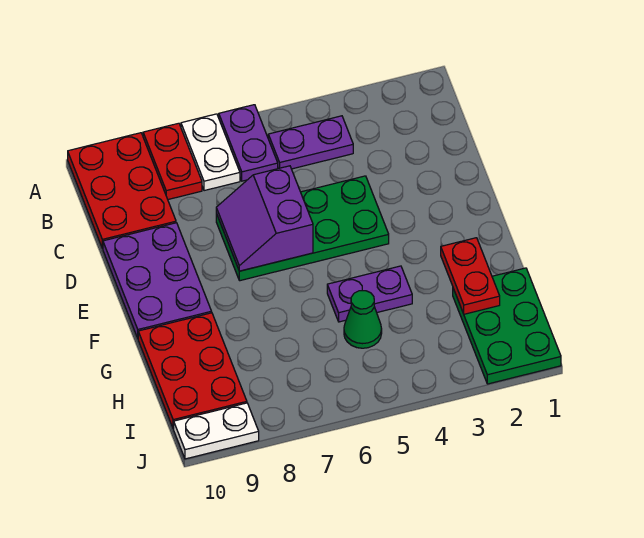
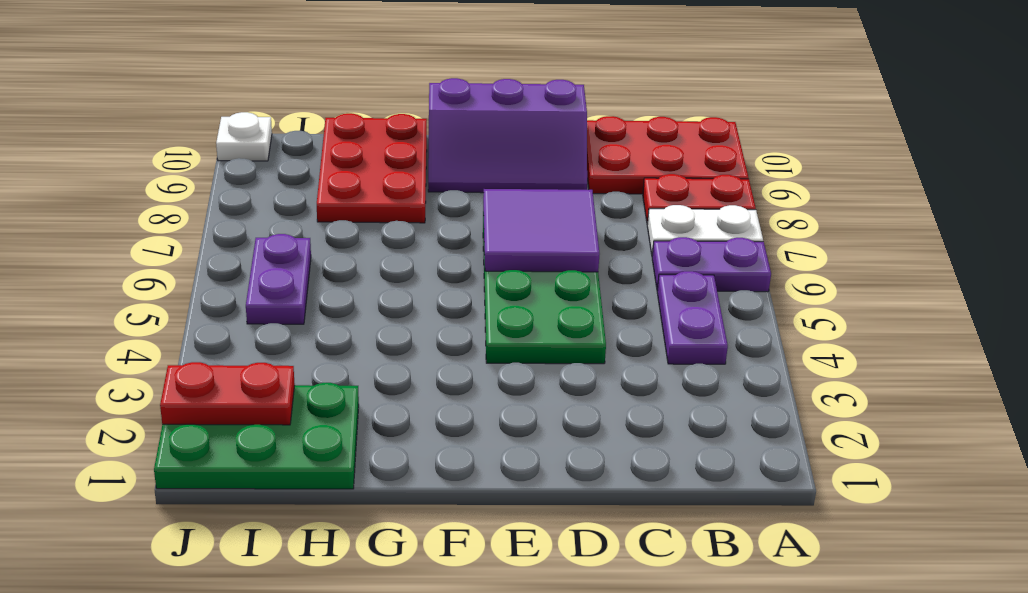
purple 2x2 slope [216,166,313,271] -> purple 2x2 tile [483,189,600,272]
purple 2x3 plate [103,223,212,338] -> purple 2x3 slope [428,78,587,193]
red 1x2 plate [441,238,500,314] -> red 1x2 plate moved to [160,362,295,425]
purple 1x2 plate [327,266,412,322] -> purple 1x2 plate moved to [246,234,311,324]
red 2x3 plate [138,313,247,429] -> red 2x3 plate turned to [317,113,427,223]
green 1x1 cone [344,291,382,348] -> none
white 1x2 plate [174,403,259,459] -> white 1x1 plate [216,112,272,161]

